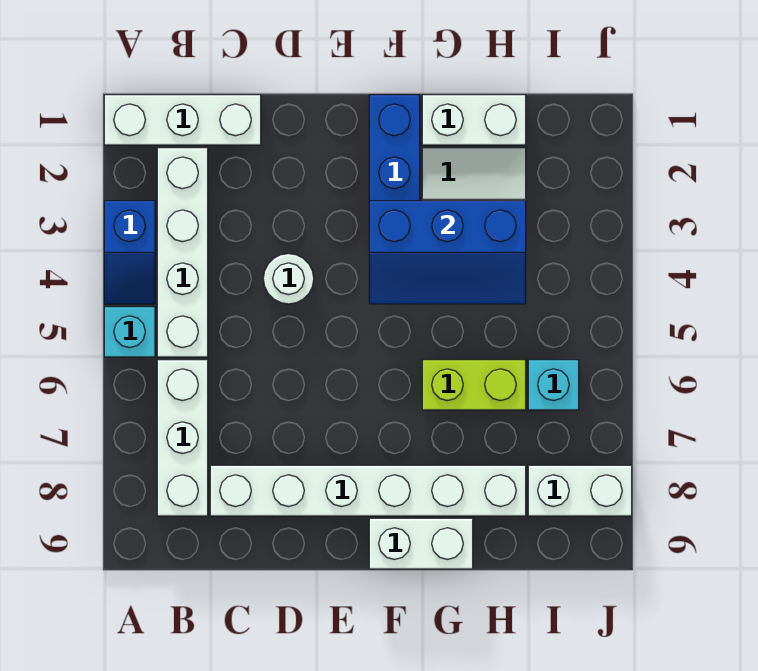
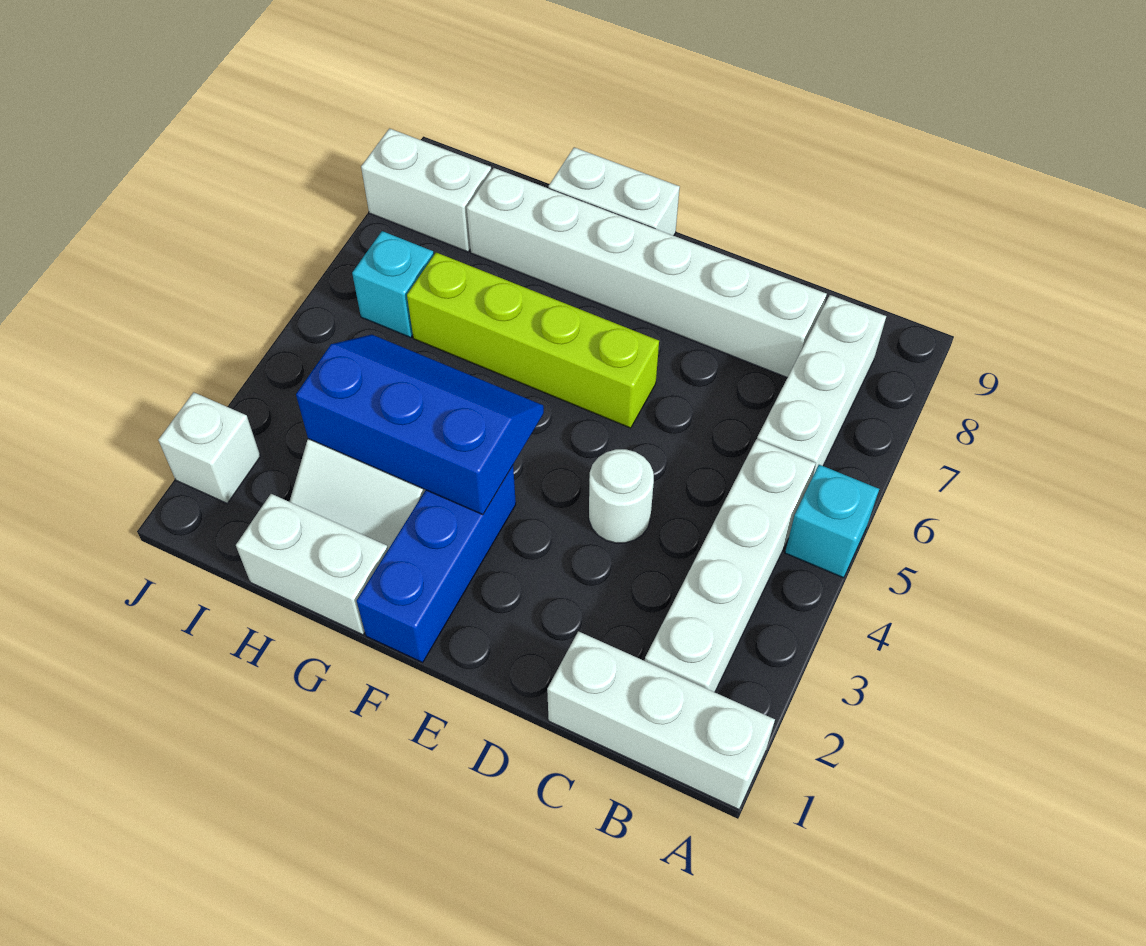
blue 1x2 slope [104,201,155,304] -> none
lime 1x2 brick [422,360,526,410] -> lime 1x4 brick [407,253,659,428]
none -> white 1x1 brick [158,392,260,503]

